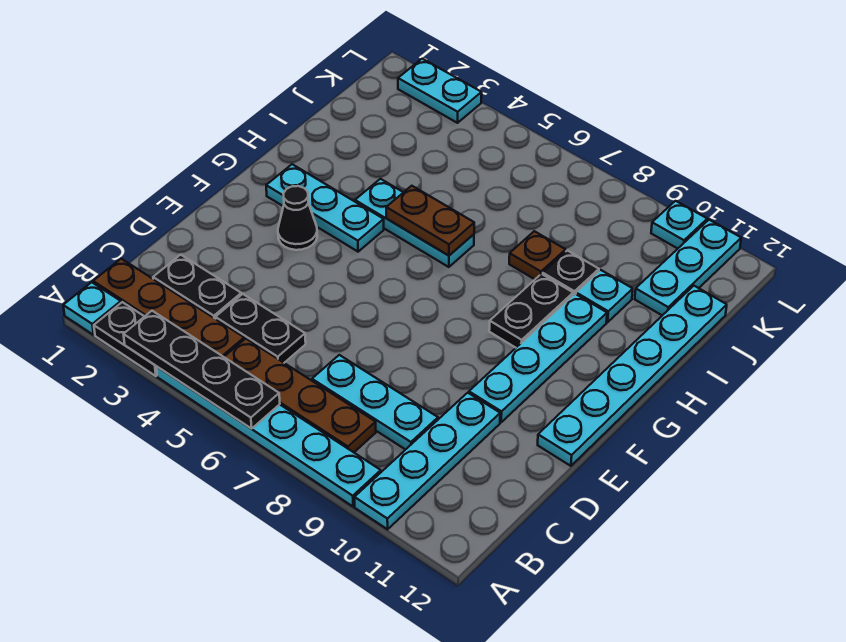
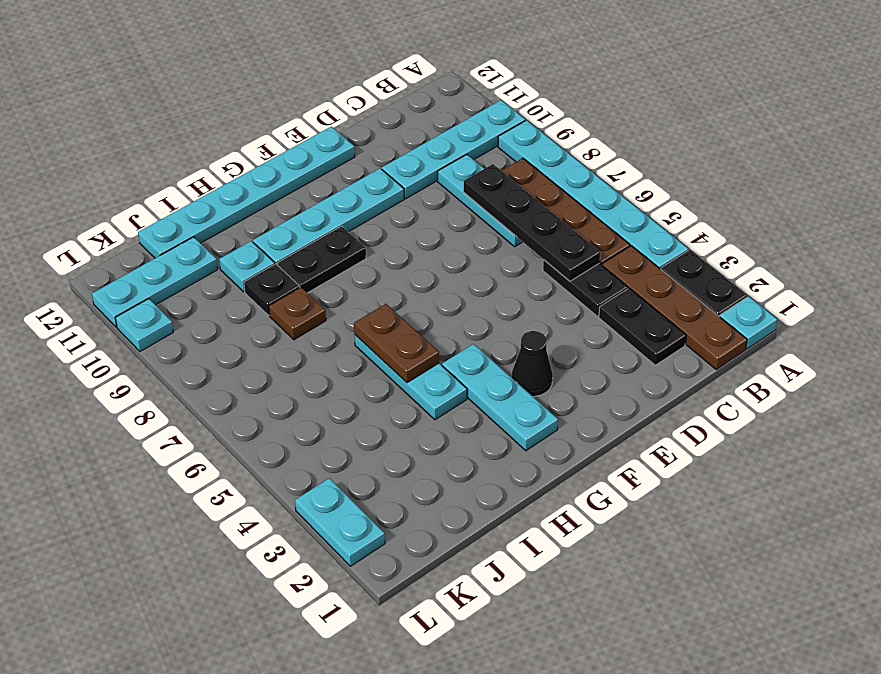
black 1x4 plate [124,311,280,429] -> black 1x4 plate moved to [463,164,600,281]

